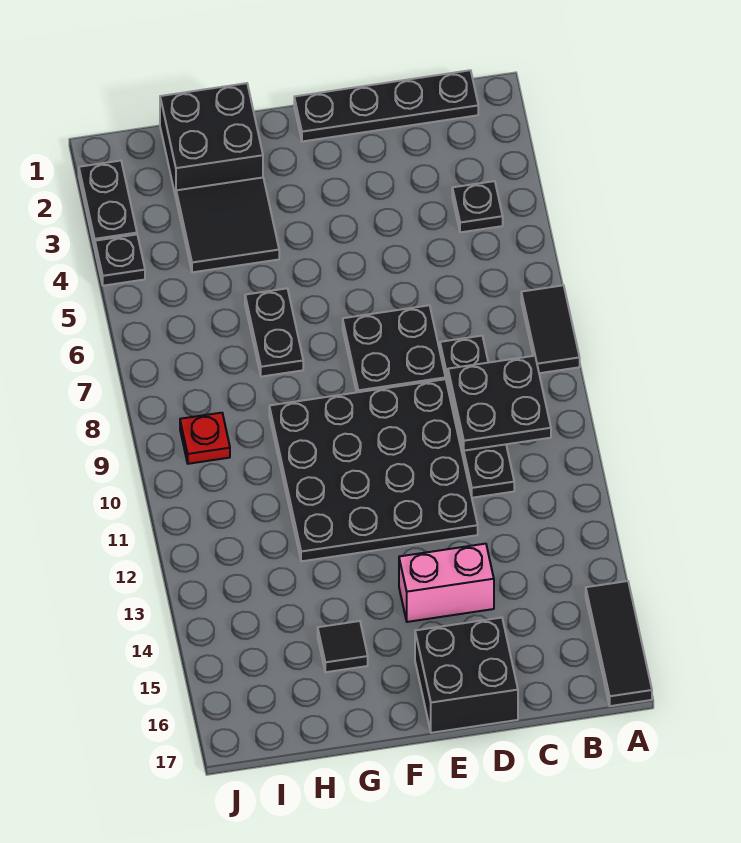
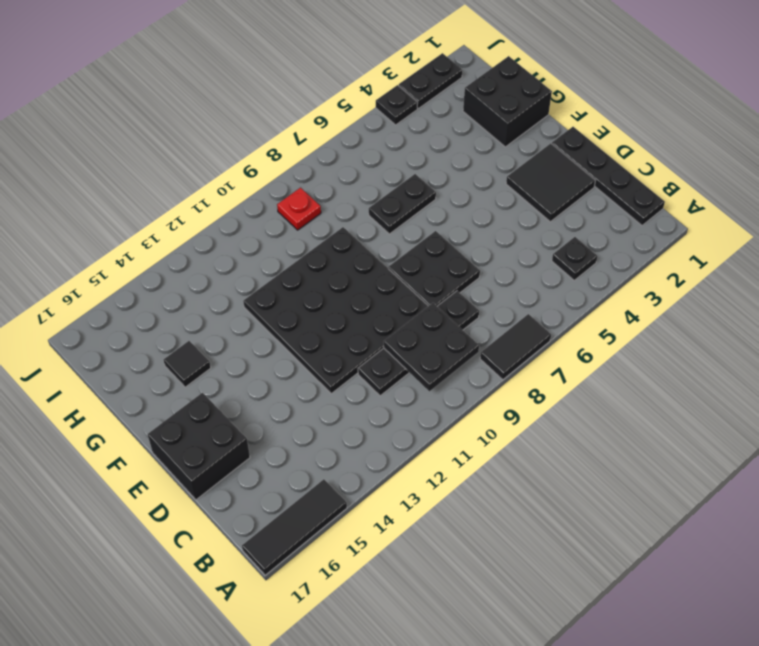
pink 1x2 brick [399,544,494,622] -> none
black 2x2 tile [176,178,279,272] -> black 2x2 tile moved to [506,143,595,222]

